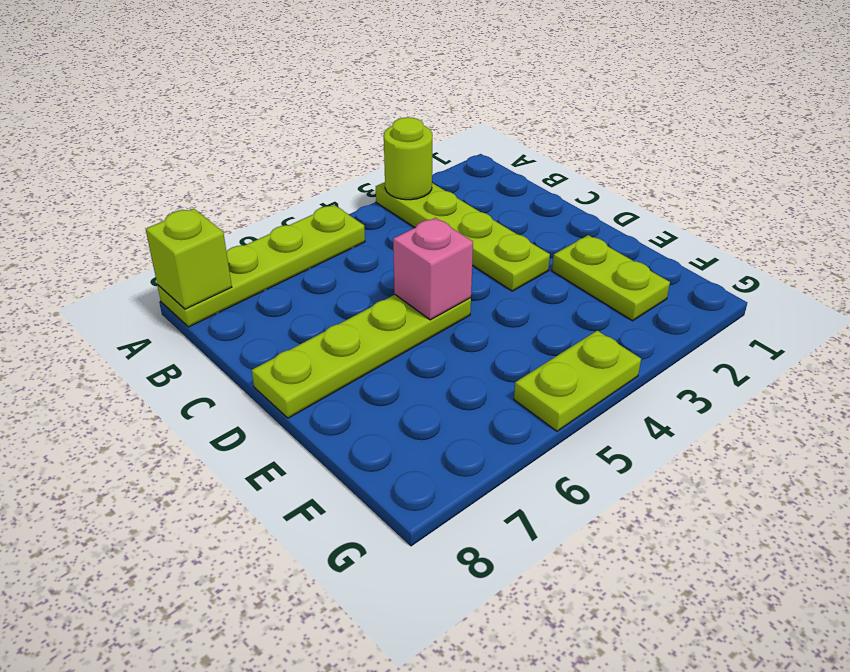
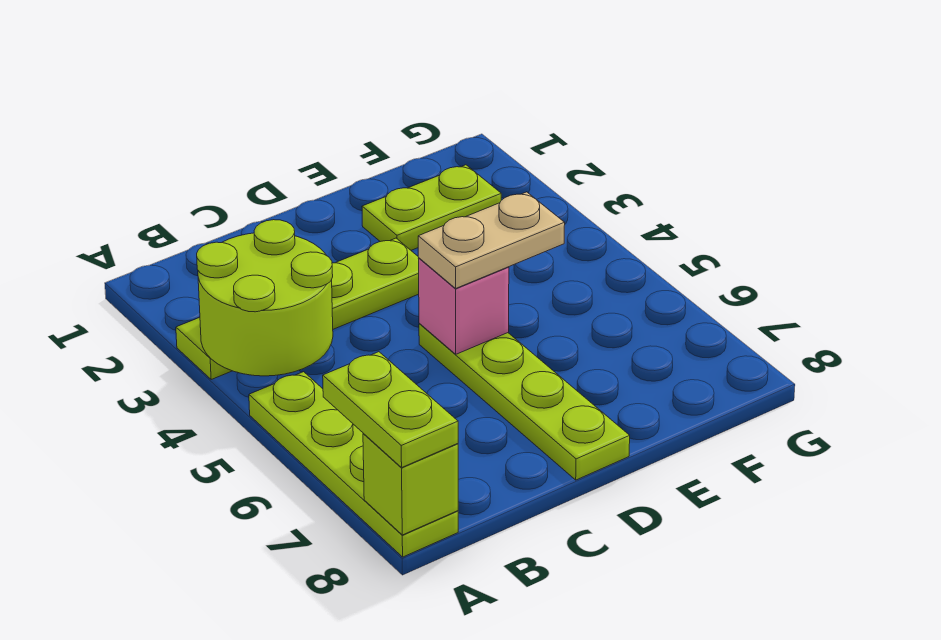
lime 1x1 round brick [384,117,432,200] -> lime 2x2 round brick [197,220,333,376]
none -> tan 1x2 plate [418,192,565,288]
lime 1x2 plate [514,331,641,431] -> lime 1x2 plate moved to [323,352,458,467]

